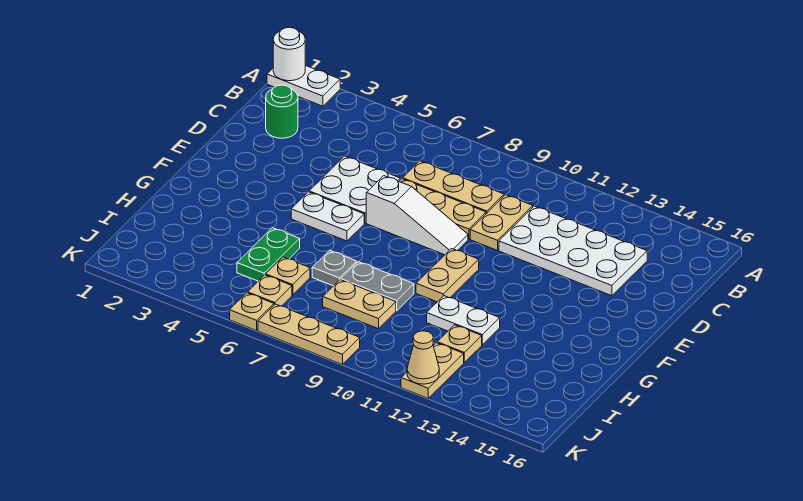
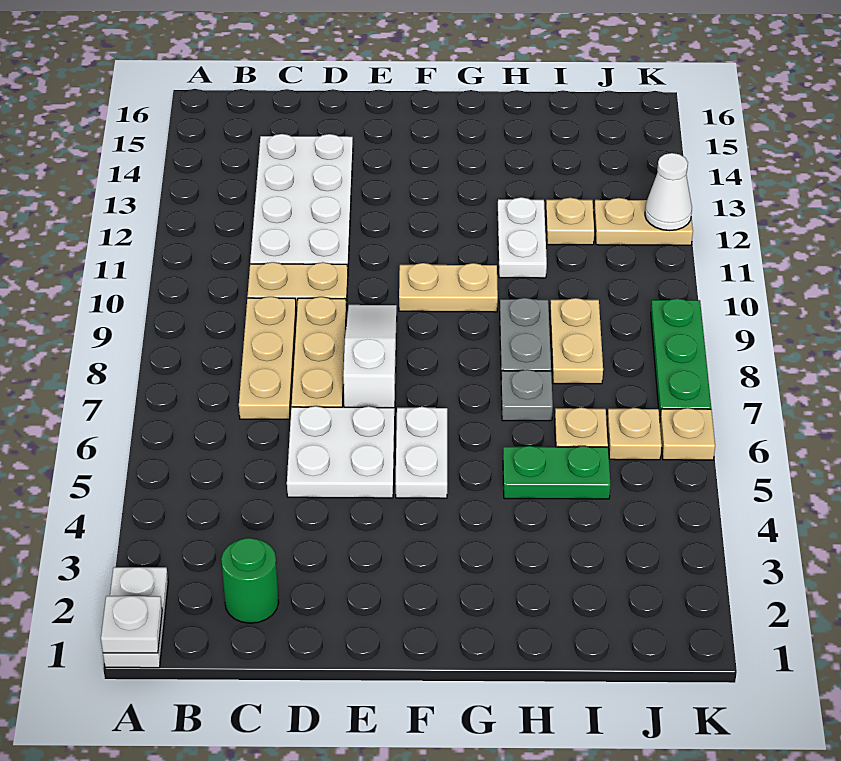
white 1x1 round brick [273,27,305,81] -> white 1x1 plate [101,596,162,653]
tan 1x3 plate [258,304,360,365] -> green 1x3 plate [651,299,711,419]
tan 1x1 cone [407,331,439,384] -> white 1x1 cone [645,153,692,231]

